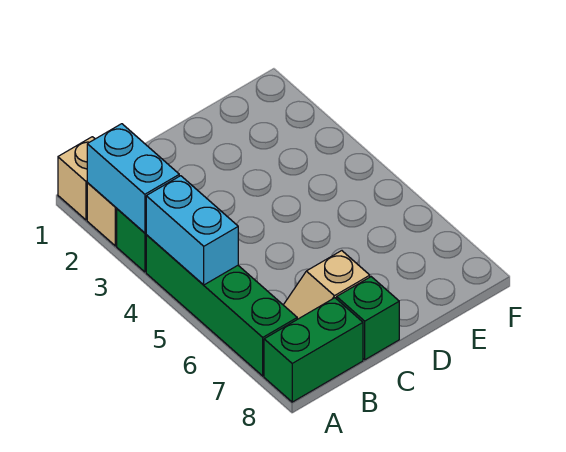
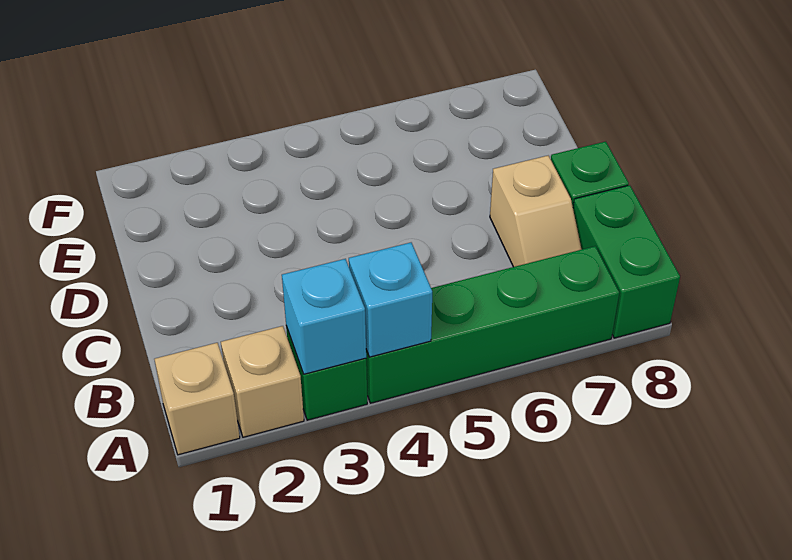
cyan 1x2 brick [87,124,179,233] -> cyan 1x1 brick [282,259,366,374]
cyan 1x2 brick [146,176,238,285] -> cyan 1x1 brick [349,243,432,357]

